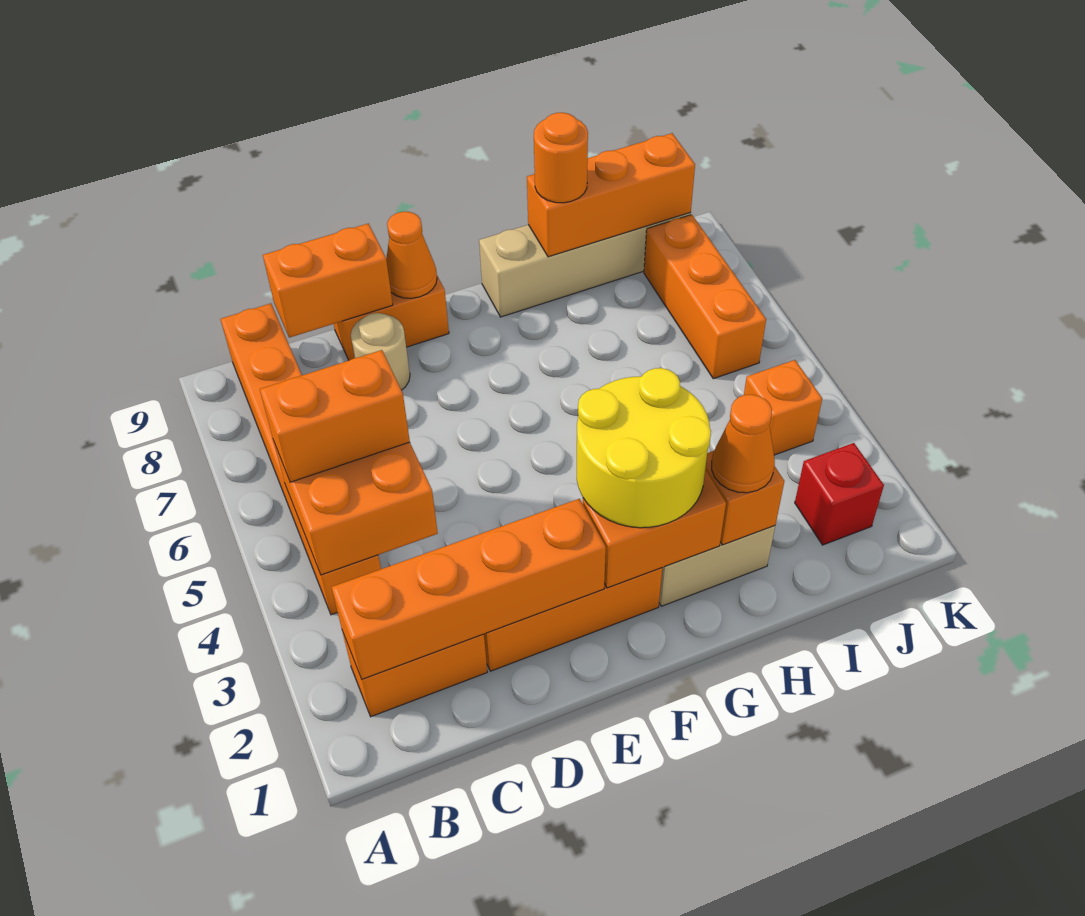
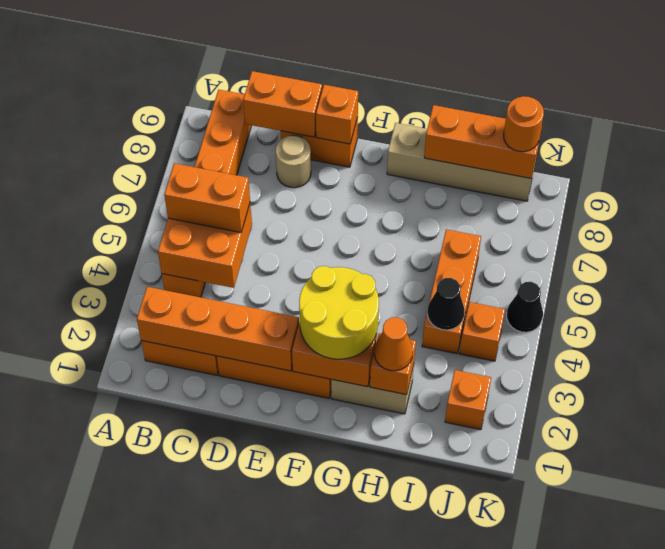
orange 1x1 cone [386,212,437,298] -> orange 1x1 brick [316,85,358,144]
orange 1x1 round brick [534,113,588,203] -> orange 1x1 round brick moved to [504,96,544,152]
none -> black 1x1 cone [428,278,465,330]
red 1x1 brick [795,443,884,545] -> orange 1x1 brick [445,370,491,430]
orange 1x3 brick [644,215,766,379] -> orange 1x3 brick moved to [422,229,481,354]
none -> black 1x1 cone [507,282,543,332]

